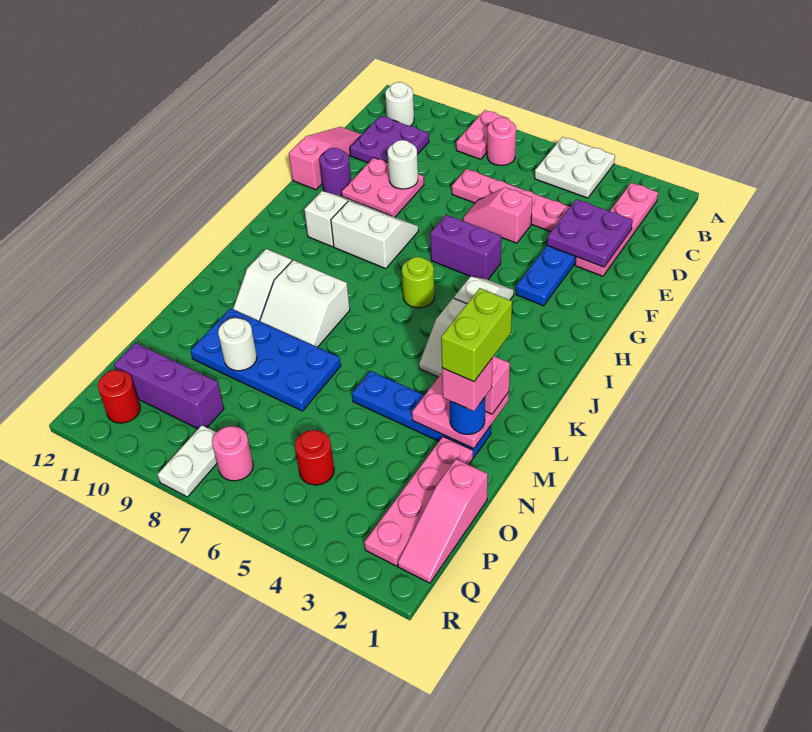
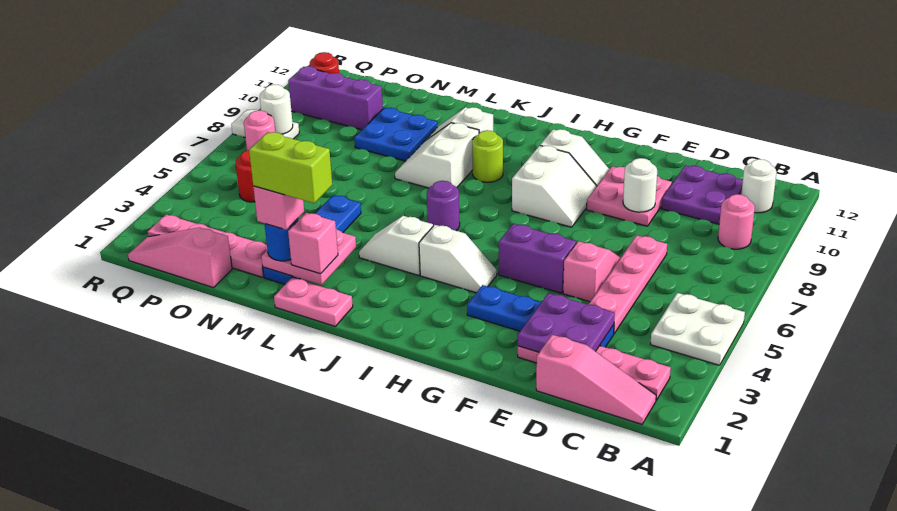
pink 1x2 plate [456,110,508,159] -> pink 1x2 plate moved to [274,278,353,326]
pink 1x1 round brick [487,118,516,165] -> pink 1x1 round brick moved to [718,194,755,249]
pink 1x3 slope [289,127,362,190] -> pink 1x3 slope moved to [536,335,656,424]
purple 1x1 round brick [320,148,351,196] -> purple 1x1 round brick moved to [427,181,460,231]
purple 1x2 brick [430,215,501,280] -> purple 1x2 brick turned to [499,224,576,293]
lime 1x1 round brick [402,257,434,308] -> lime 1x1 round brick moved to [472,130,503,182]
blue 2x4 plate [191,308,341,411] -> blue 2x2 plate [354,108,437,161]
white 1x1 round brick [218,318,257,371] -> white 1x1 round brick moved to [260,85,293,134]
purple 1x3 brick [114,343,224,429] -> purple 1x3 brick turned to [288,66,383,130]

